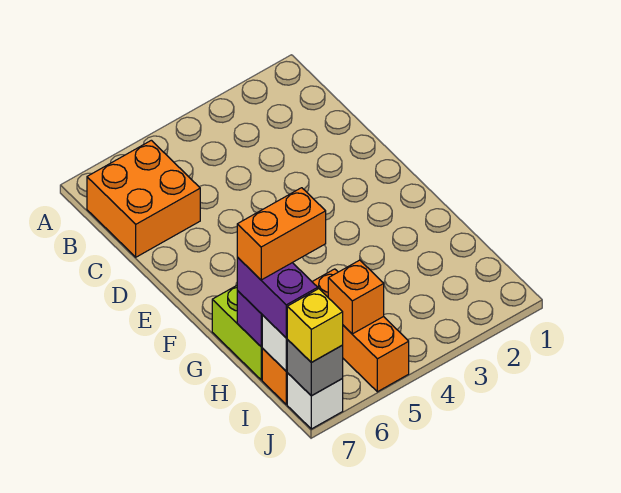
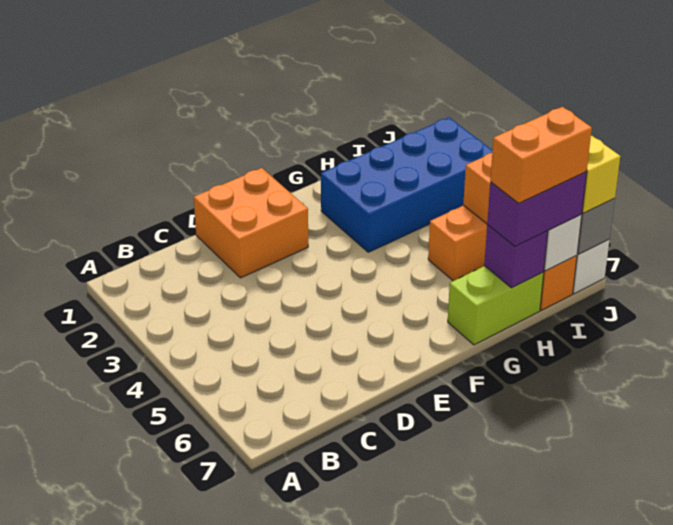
orange 2x2 brick [87,140,200,257] -> orange 2x2 brick moved to [194,168,308,278]
none -> blue 2x4 brick [321,117,493,252]
orange 1x2 brick [237,188,326,280] -> orange 1x2 brick turned to [490,107,592,203]

